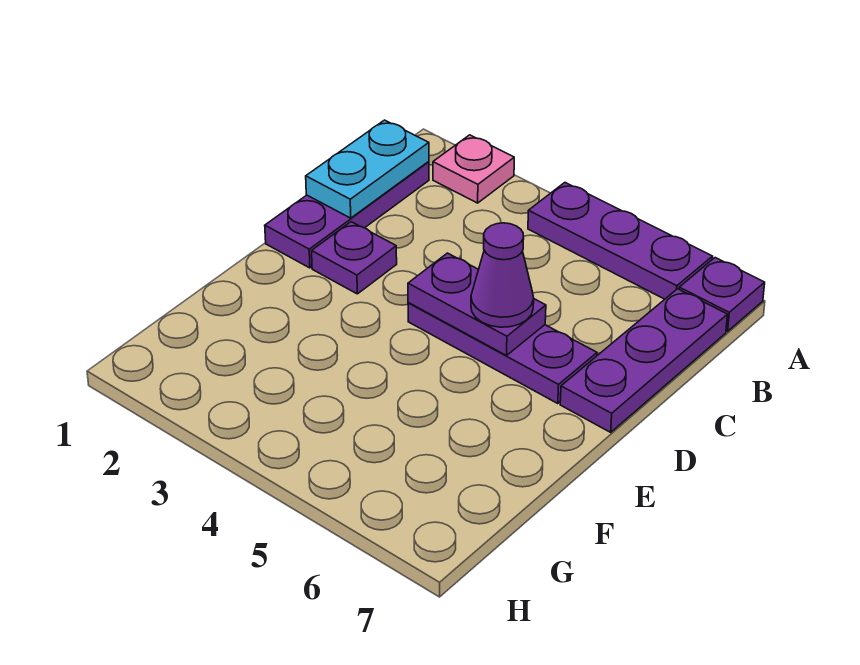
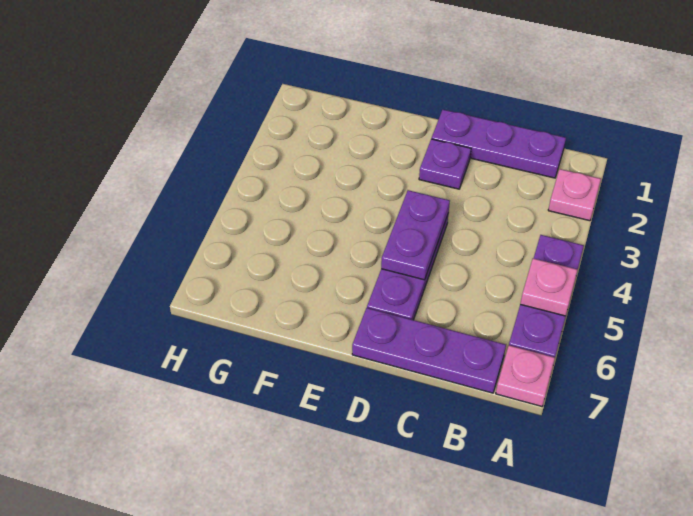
none -> pink 1x1 plate [520,258,578,316]
purple 1x1 plate [679,258,765,331] -> pink 1x1 plate [496,345,555,406]
cyan 1x2 plate [306,120,429,218] -> none
purple 1x1 cone [471,223,534,327] -> none

